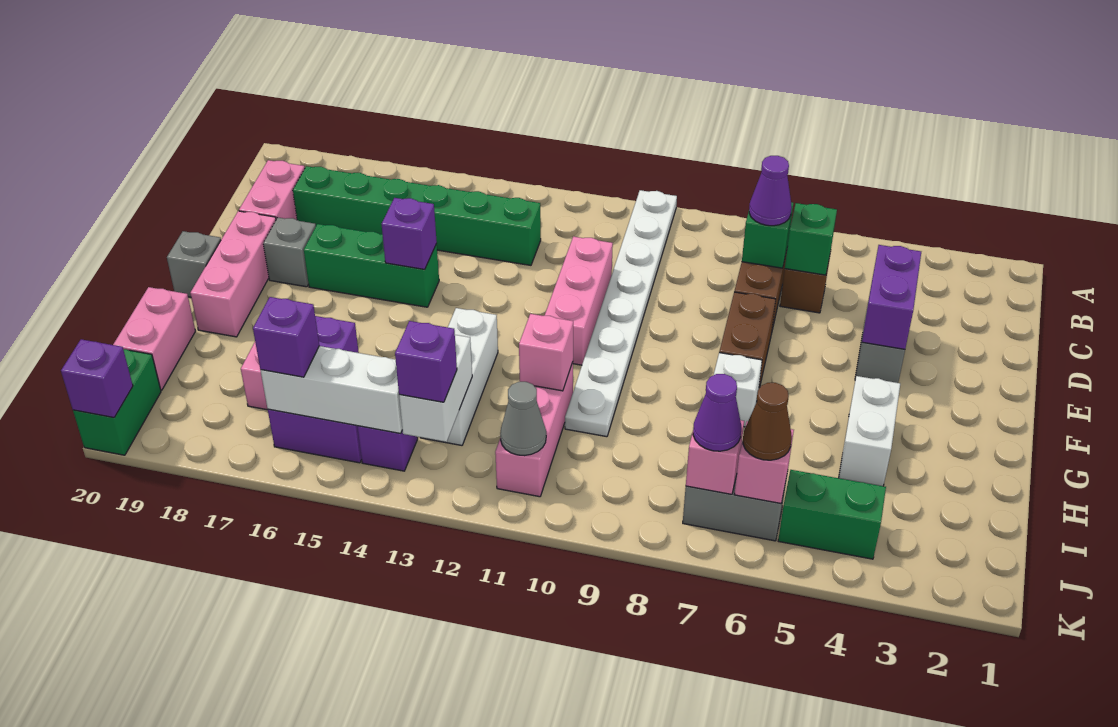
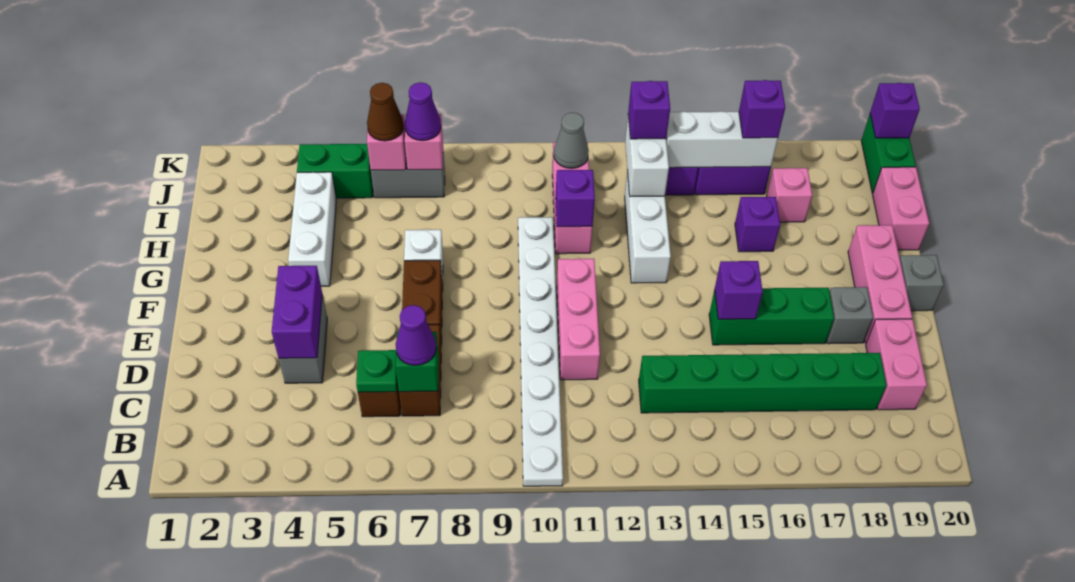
green 1x1 brick [785,203,837,275] -> green 1x1 plate [356,350,397,392]
white 1x2 brick [839,376,900,486] -> white 1x3 brick [288,172,336,286]
pink 1x1 brick [519,314,573,391] -> purple 1x1 brick [555,170,595,227]

